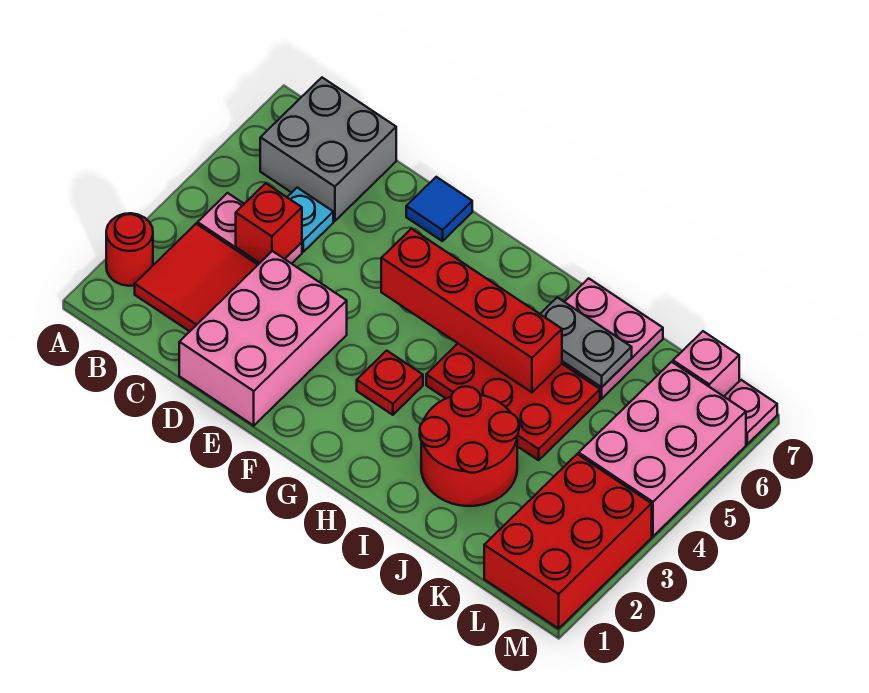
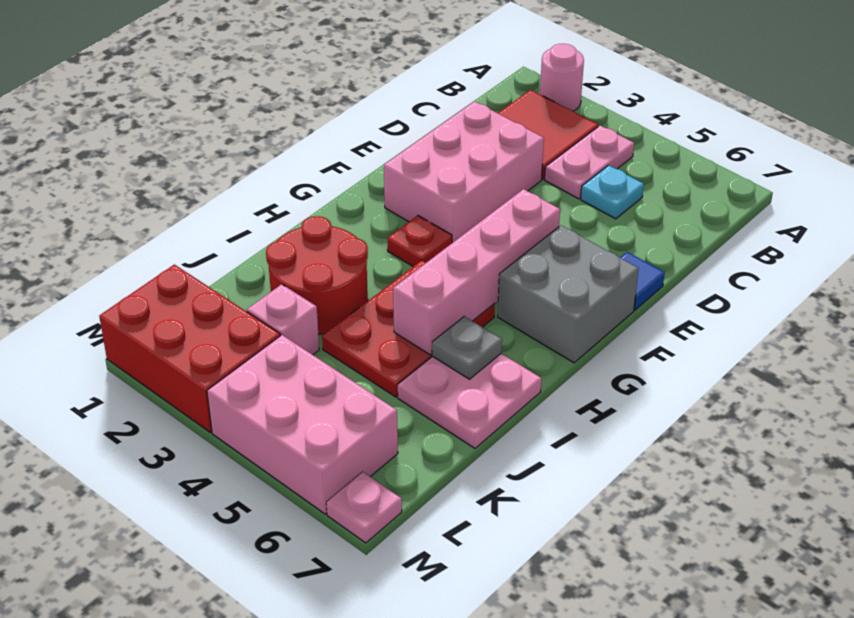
red 1x1 round brick [106,213,153,286] -> pink 1x1 round brick [540,44,584,111]
grey 2x2 brick [260,78,396,221] -> grey 2x2 brick moved to [498,225,639,363]
red 1x1 brick [236,183,302,263] -> none
pink 2x3 brick [179,251,347,426] -> pink 2x3 brick turned to [384,101,544,243]
red 1x4 brick [381,229,562,392] -> pink 1x4 brick [393,189,560,355]
grey 1x2 plate [541,297,632,387] -> grey 1x1 plate [432,316,502,379]
pink 1x1 brick [673,331,739,396] -> pink 1x1 brick moved to [247,284,319,355]

